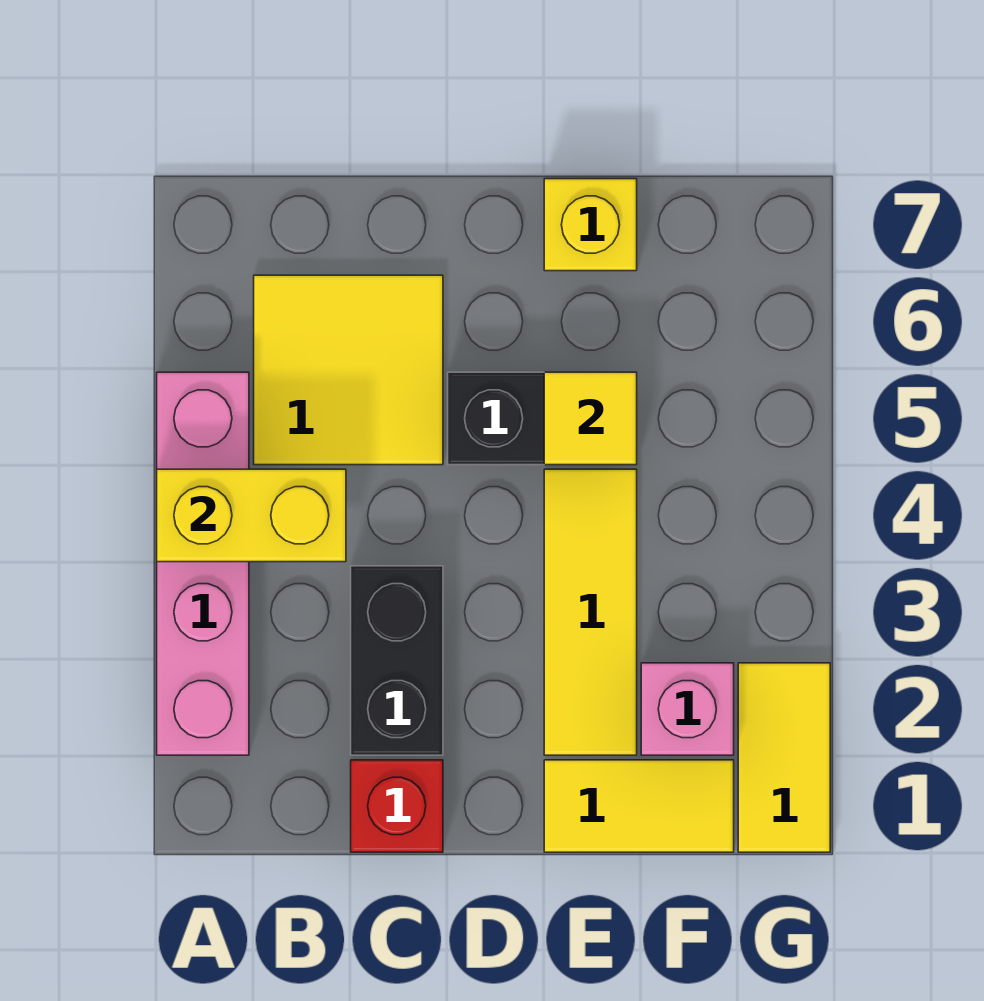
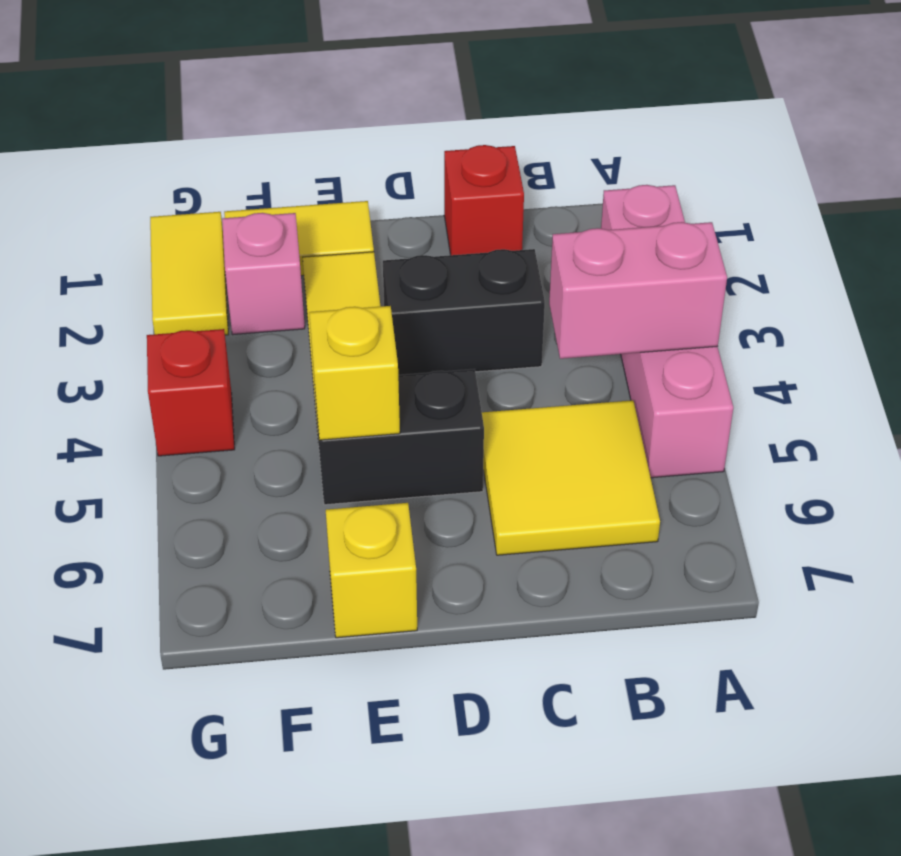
yellow 1x2 brick [157,469,346,562] -> pink 1x2 brick [549,222,727,359]
black 1x2 brick [351,566,443,755] -> black 1x2 brick turned to [383,249,545,375]
yellow 1x1 tile [544,372,637,465] -> yellow 1x1 brick [309,306,400,440]
none -> red 1x1 brick [147,329,235,456]

